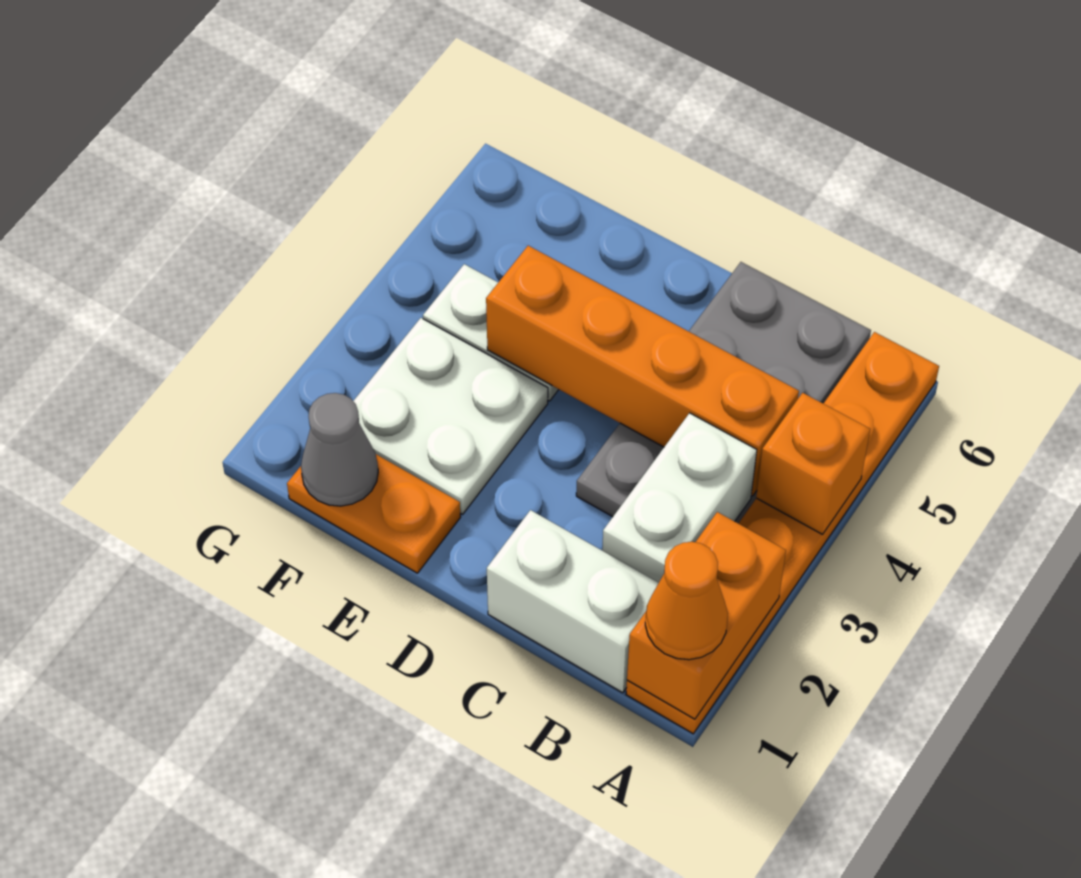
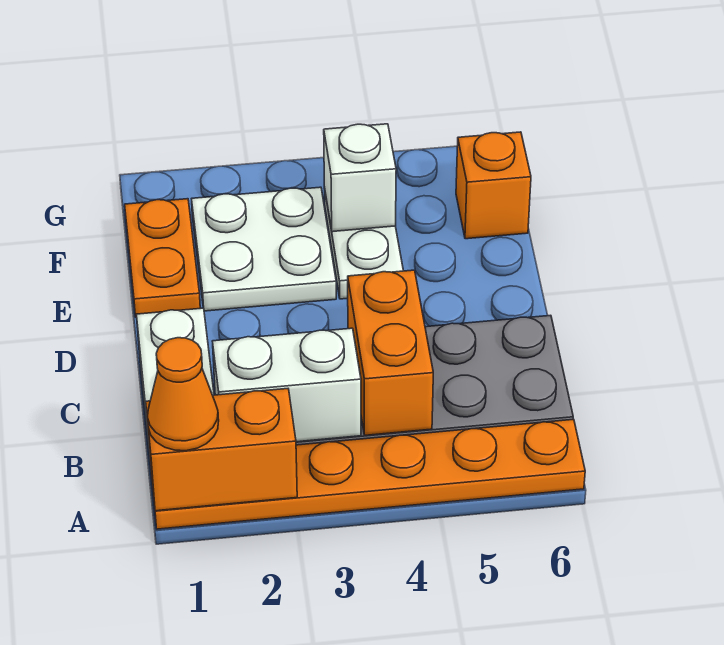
orange 1x1 brick [756,393,870,534] -> orange 1x1 brick moved to [456,132,531,239]
orange 1x4 brick [486,246,799,496] -> orange 1x2 brick [348,270,433,435]
grey 1x1 cone [301,393,378,506] -> none
none -> white 1x1 brick [324,124,396,232]

